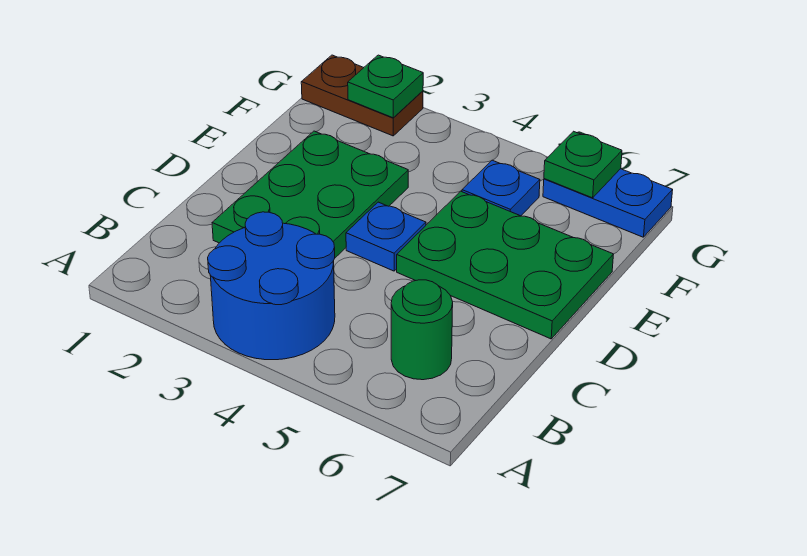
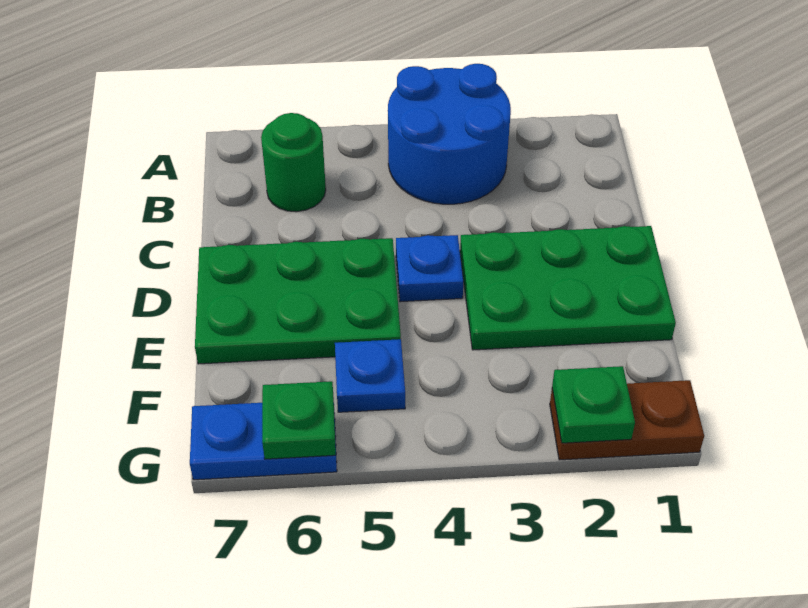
green 2x3 plate [212,131,408,258] -> green 2x3 plate turned to [460,226,676,350]

